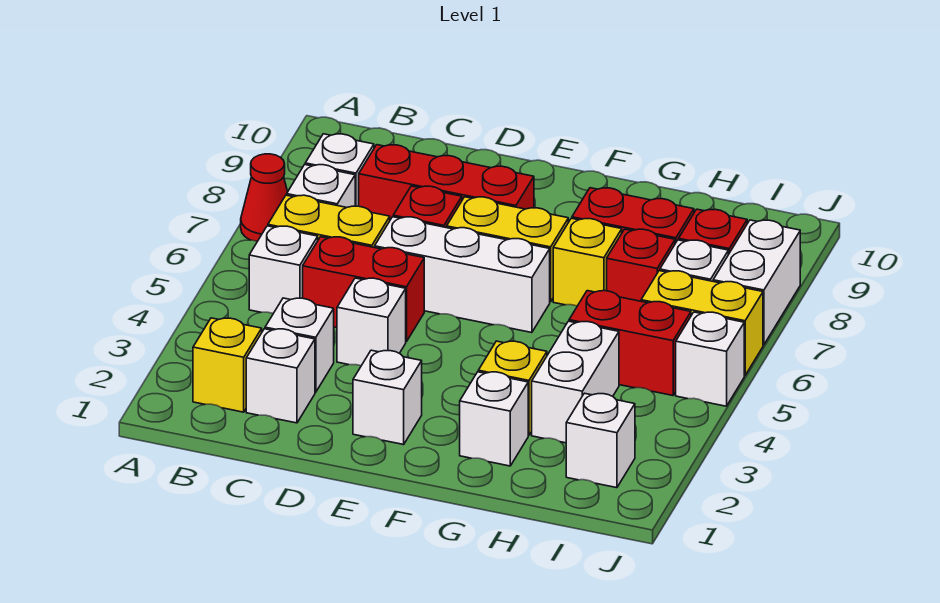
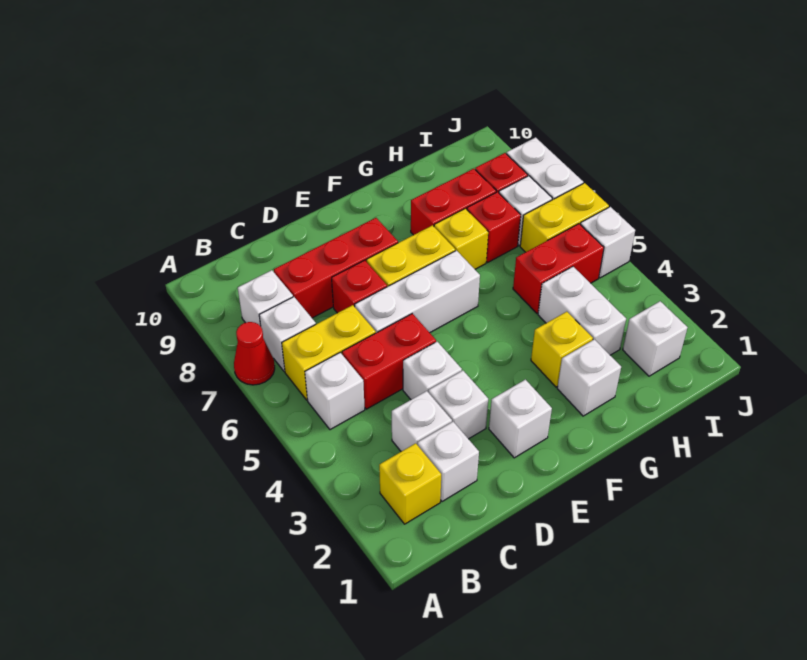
none -> white 1x1 brick [429,371,488,439]

